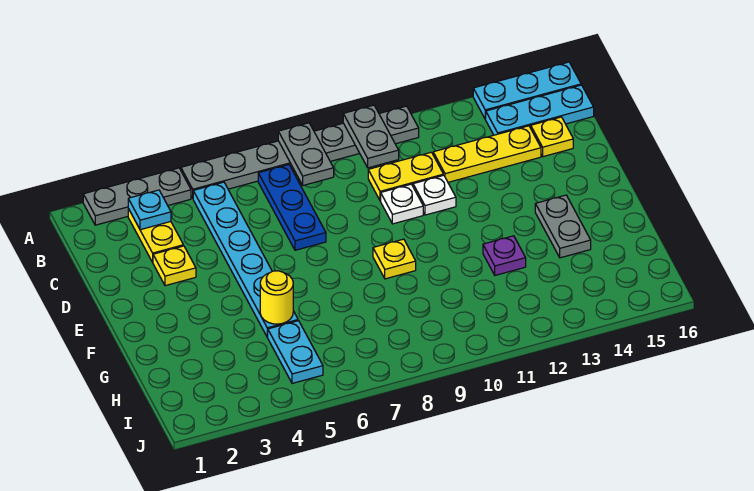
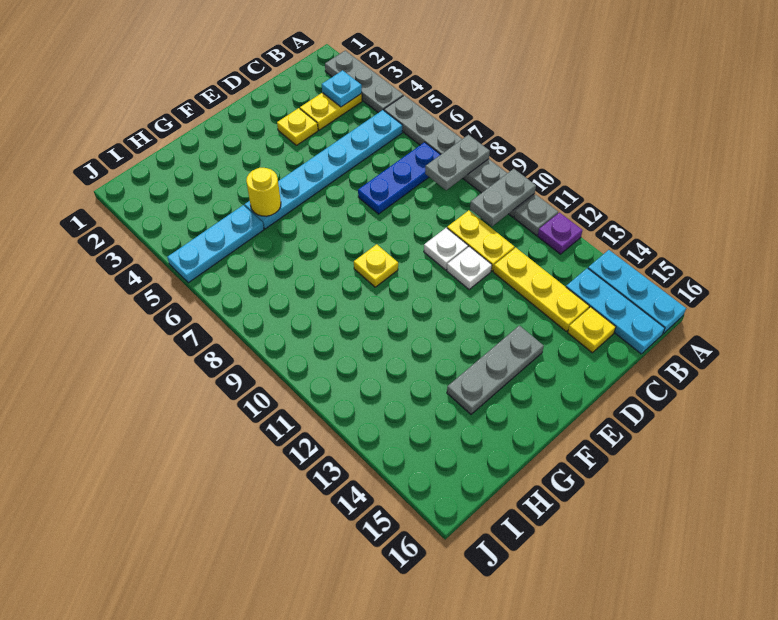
grey 1x2 plate [535,195,591,258] -> grey 1x3 plate [447,326,544,414]
purple 1x1 plate [483,236,526,275] -> purple 1x1 plate moved to [538,213,583,254]
cyan 1x2 plate [268,321,323,383] -> cyan 1x3 plate [167,205,264,283]

